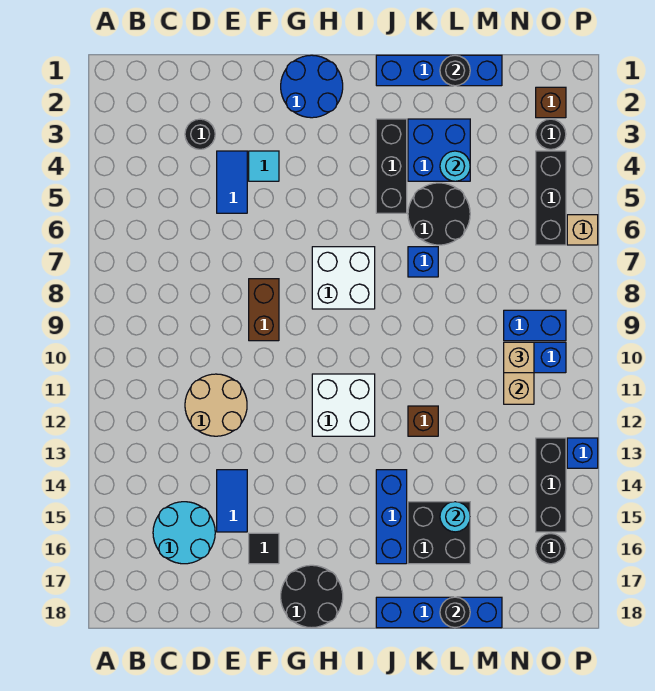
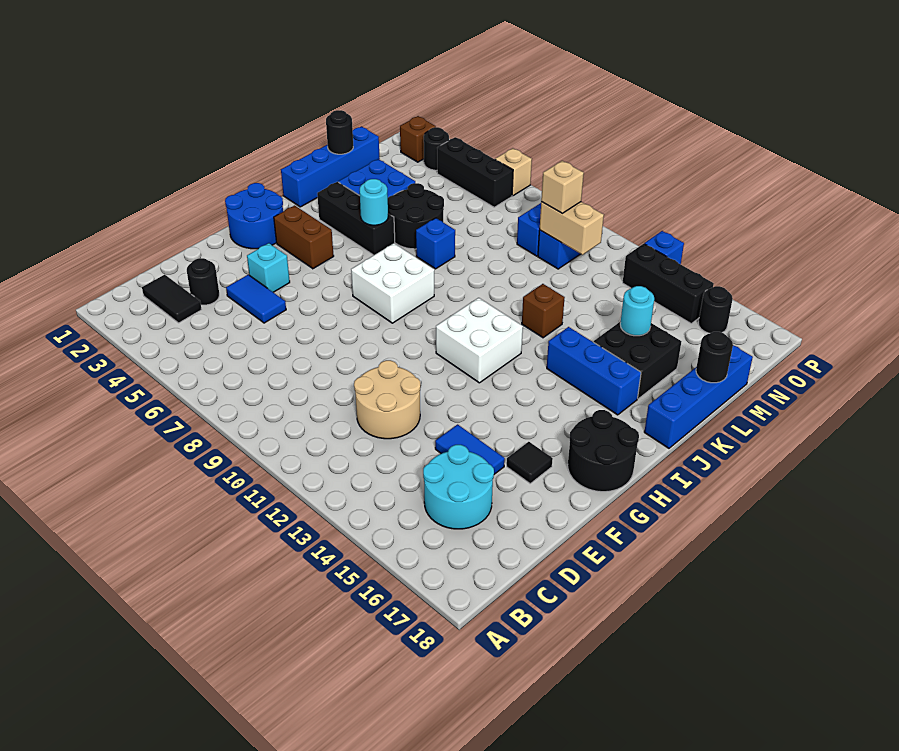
none -> black 1x2 tile [142,275,202,323]
cyan 1x1 tile [249,151,279,181] -> cyan 1x1 brick [247,243,290,292]
brown 1x2 brick [249,279,279,341] -> brown 1x2 brick moved to [274,205,334,269]
cyan 1x1 round brick [440,151,470,181] -> cyan 1x1 round brick moved to [360,179,388,225]

